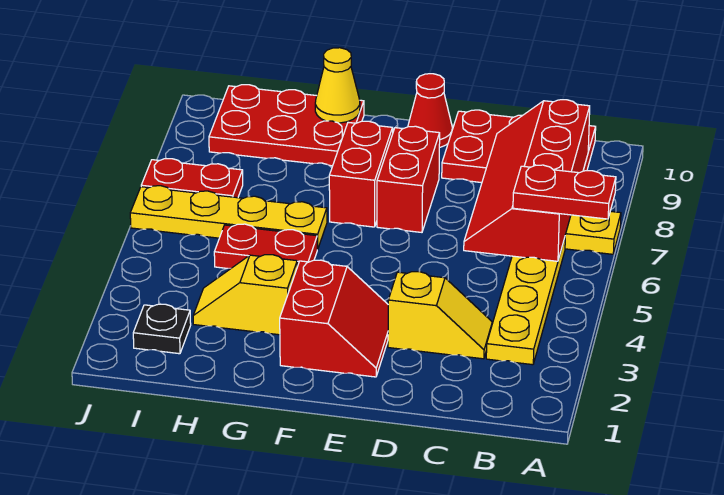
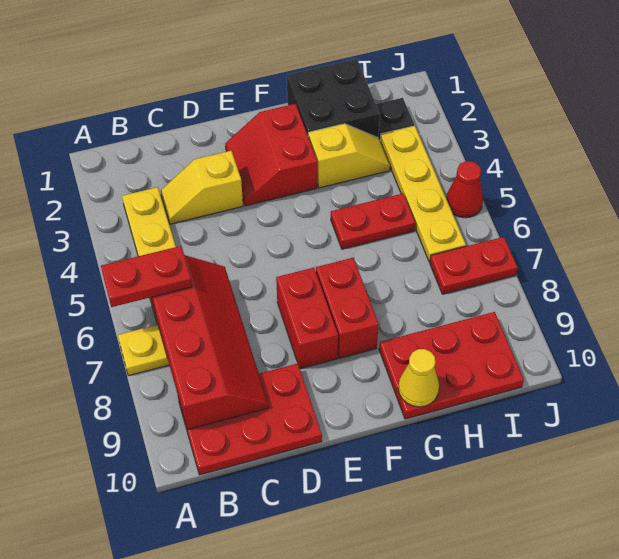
red 1x1 cone [408,74,452,148] -> red 1x1 cone moved to [446,161,483,218]
none -> black 2x2 brick [287,59,380,138]
yellow 1x4 plate [130,186,327,249] -> yellow 1x4 plate turned to [380,126,466,262]

